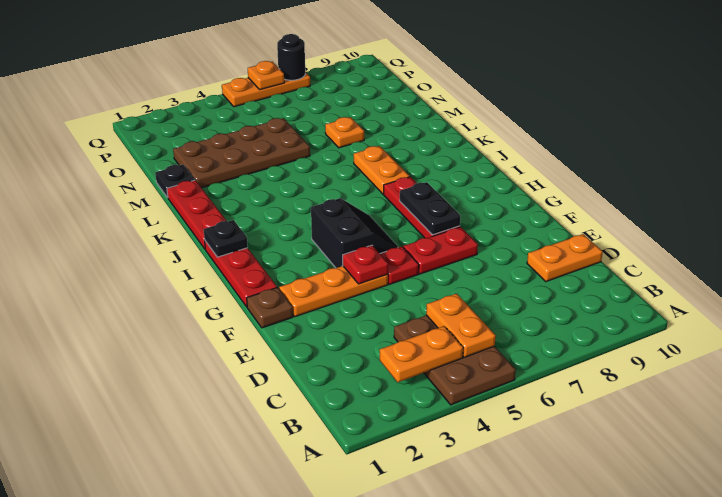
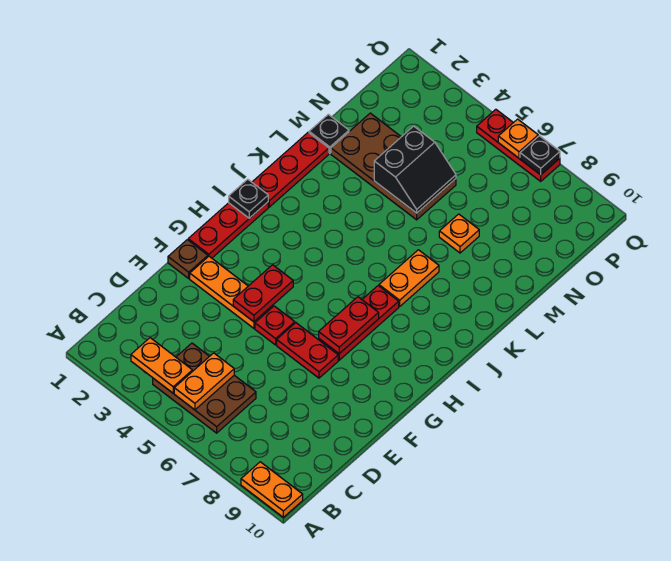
brown 2x3 plate [394,315,516,405] -> brown 2x3 plate turned to [153,343,256,433]
orange 1x2 plate [527,234,603,281] -> orange 1x2 plate moved to [241,462,303,517]
red 1x1 plate [343,245,388,284] -> red 1x2 plate [233,265,293,322]
black 2x2 slope [311,198,399,268] -> black 2x2 slope moved to [374,126,456,213]
black 1x2 plate [400,182,461,235] -> red 1x2 plate [319,297,379,354]
orange 1x3 plate [222,72,310,107] -> red 1x3 plate [477,109,560,181]
black 1x1 round brick [277,34,305,80] -> black 1x1 plate [520,136,560,175]

